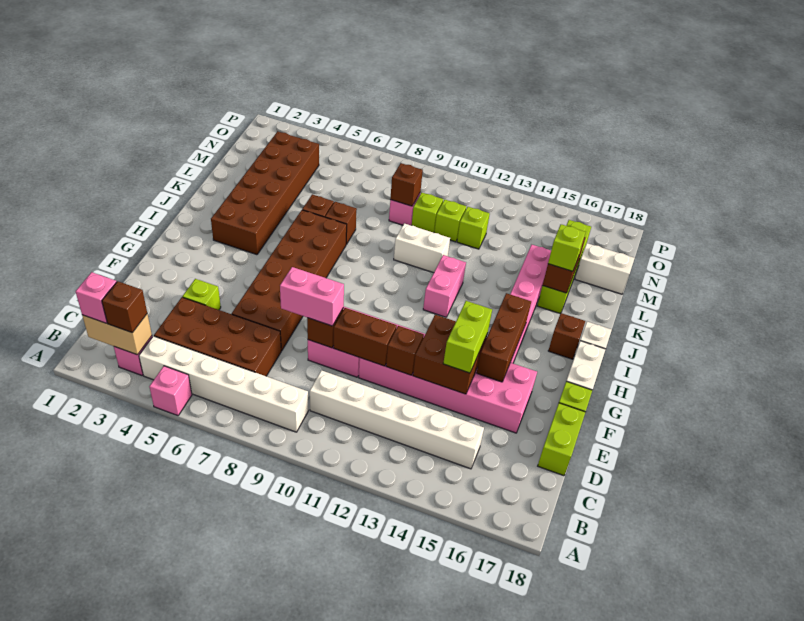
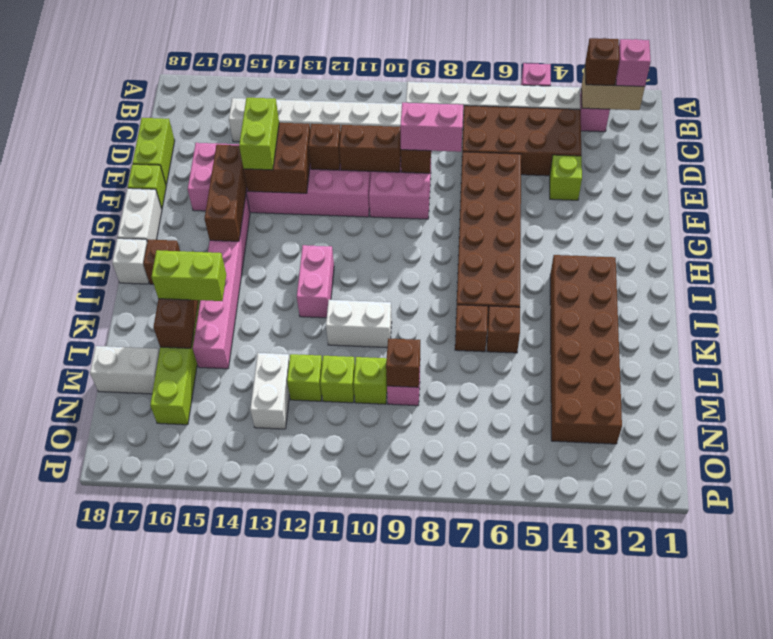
lime 1x1 brick [548,224,585,271] -> lime 1x2 brick [152,250,226,301]
none -> white 1x2 brick [250,353,290,429]

